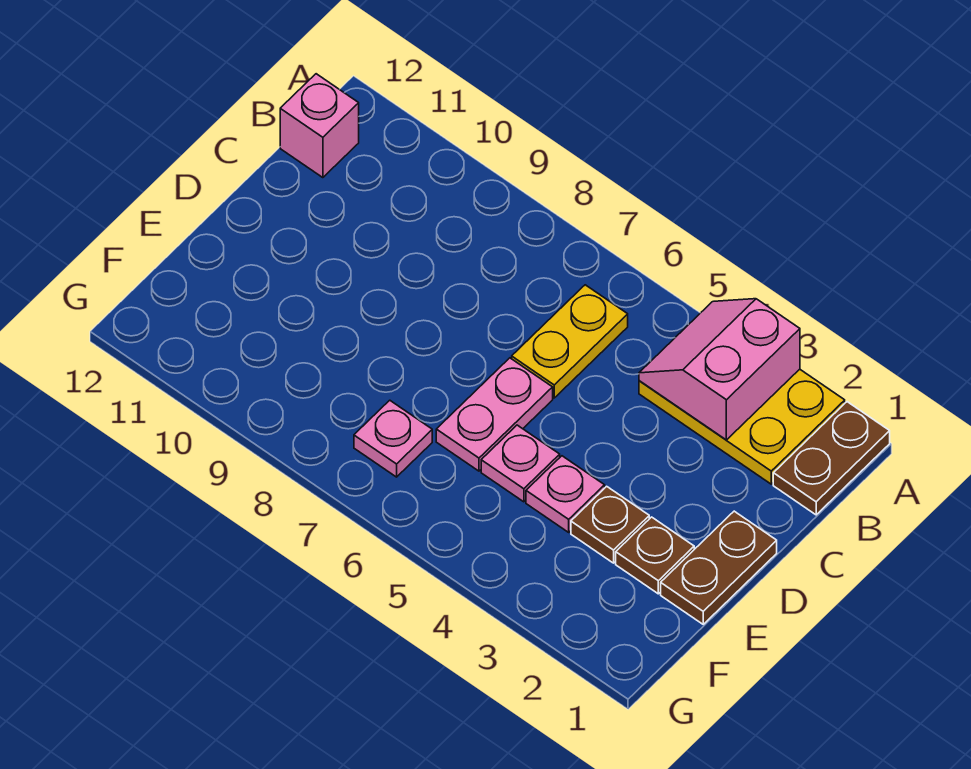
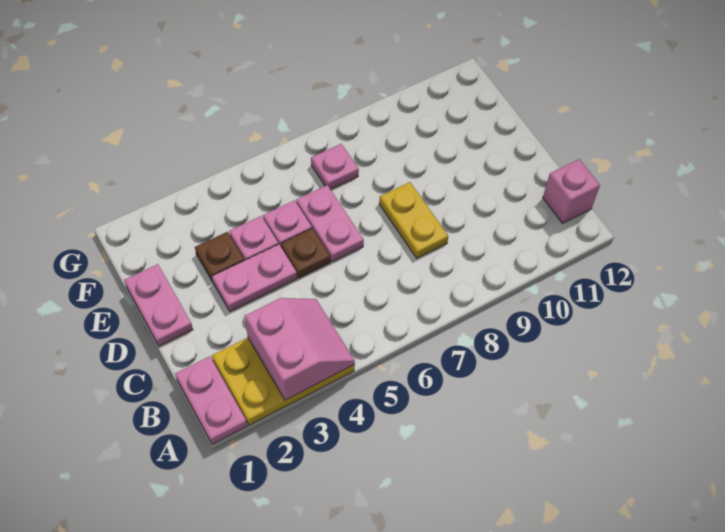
brown 1x2 plate [773,402,890,515] -> pink 1x2 plate [175,356,247,445]
yellow 1x2 plate [512,285,628,398] -> yellow 1x2 plate moved to [379,182,448,258]
brown 1x2 plate [661,511,777,624] -> pink 1x2 plate [124,264,193,346]
none -> pink 1x2 plate [212,244,297,312]
brown 1x1 plate [616,517,694,594] -> brown 1x1 plate moved to [281,228,330,278]

